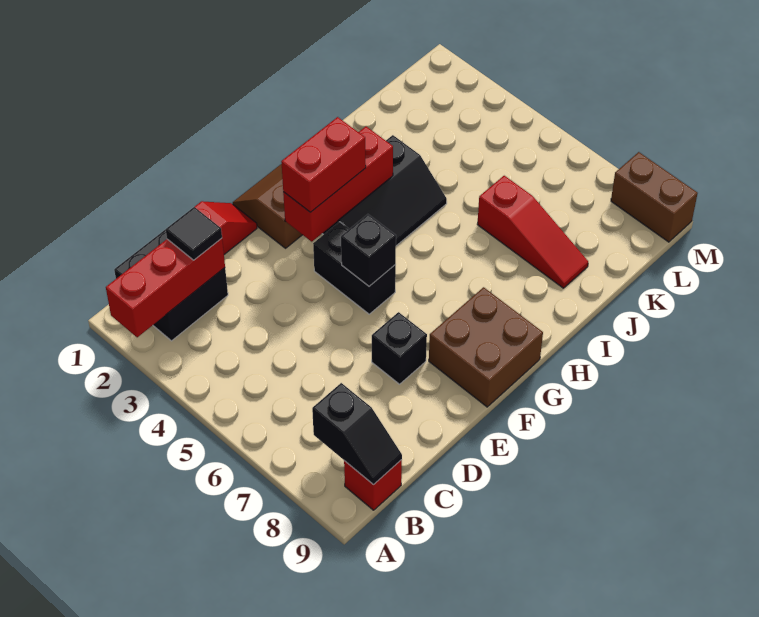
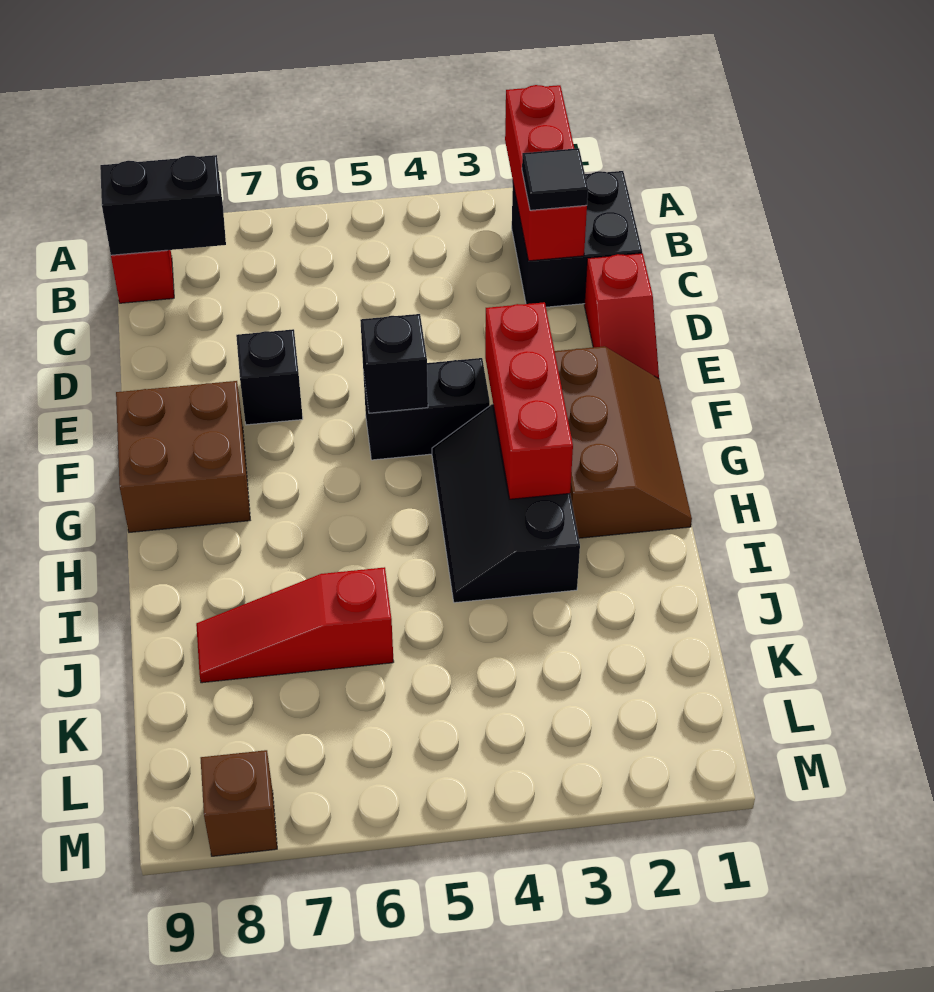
black 1x2 slope [312,383,402,485] -> black 1x2 brick [100,155,226,255]
red 1x2 brick [281,117,366,212] -> none
brown 1x2 brick [611,152,698,242] -> brown 1x1 brick [201,750,277,856]

